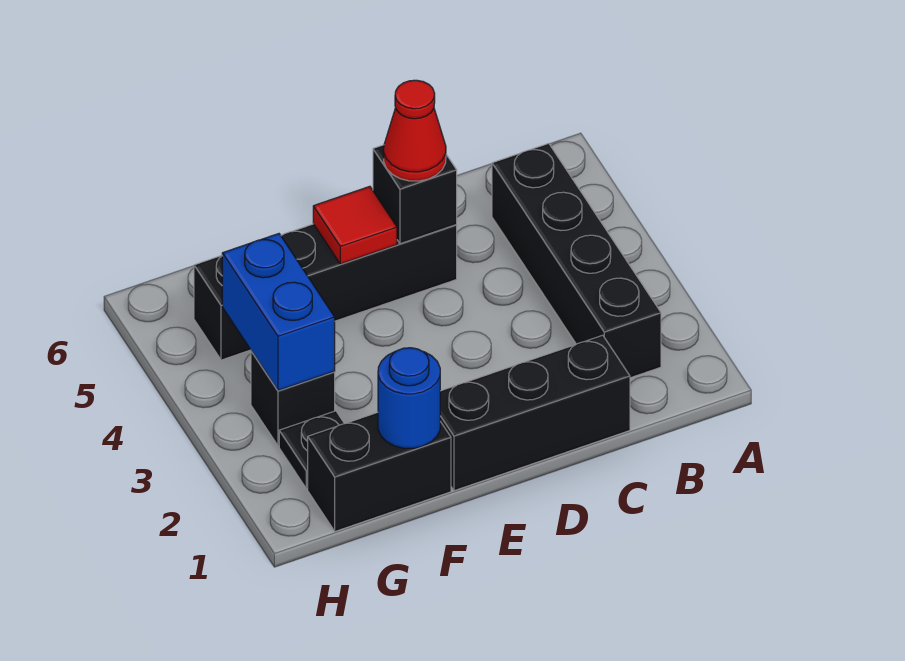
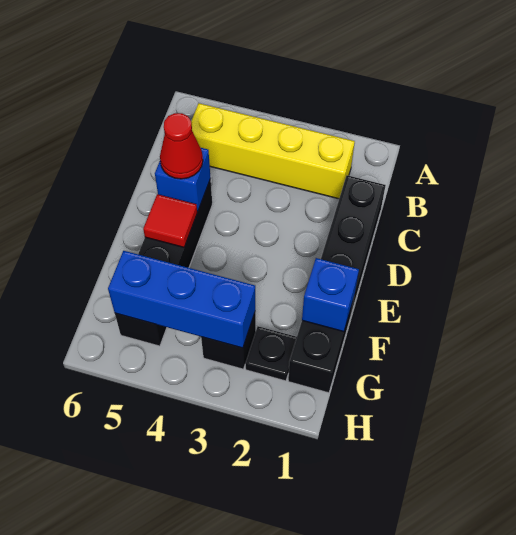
black 1x4 brick [492,143,661,378] -> yellow 1x4 brick [191,103,355,199]
black 1x1 brick [373,145,457,244] -> blue 1x1 brick [155,148,211,211]
blue 1x1 round brick [378,348,440,448] -> blue 1x1 brick [302,258,359,332]
blue 1x2 brick [222,234,335,391] -> blue 1x3 brick [108,251,255,348]

